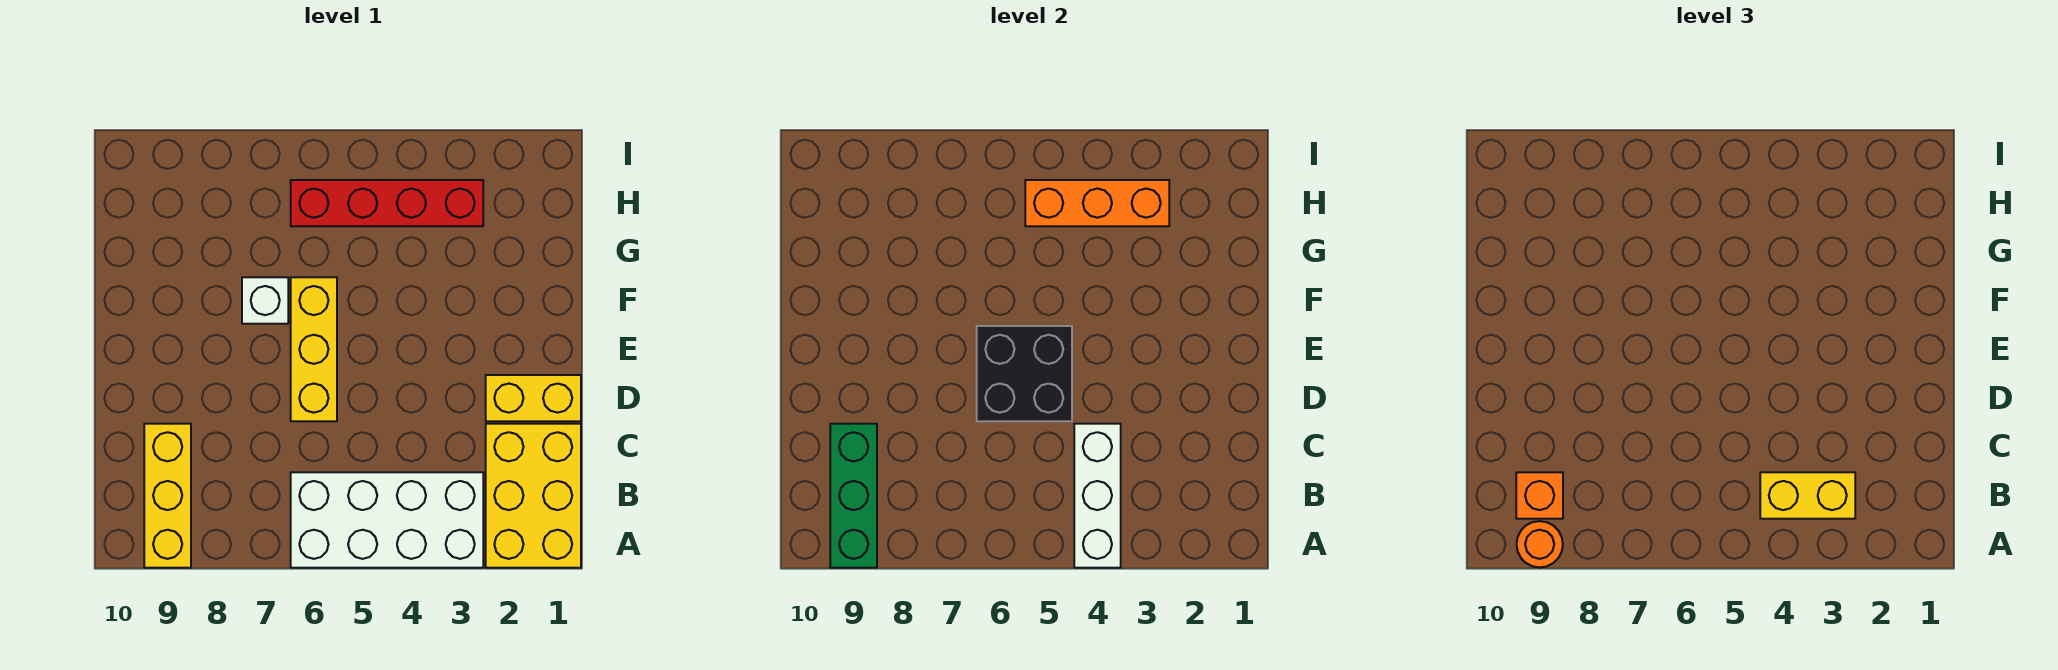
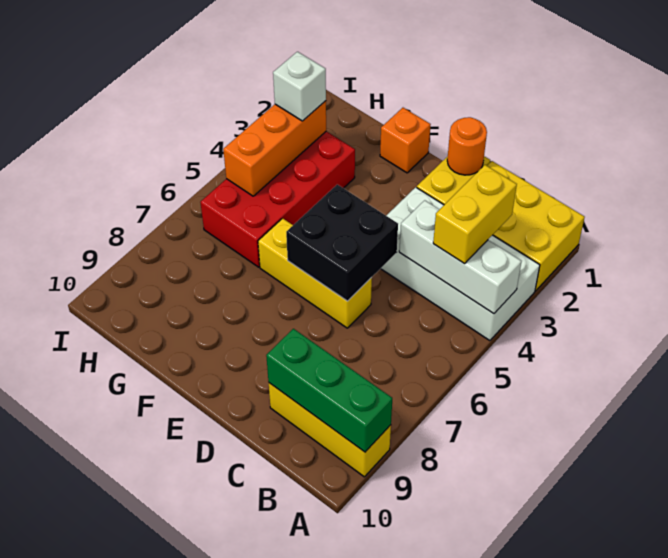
white 2x4 brick [291,472,483,568] -> white 2x4 brick turned to [381,187,540,341]
orange 1x1 round brick [1517,521,1563,567] -> orange 1x1 round brick moved to [447,117,487,175]
orange 1x1 brick [1516,472,1563,519] -> orange 1x1 brick moved to [380,108,431,173]
white 1x1 brick [242,277,288,324] -> white 1x1 brick moved to [273,52,326,121]
red 1x4 brick [291,180,483,226] -> red 2x4 brick [200,131,355,267]

